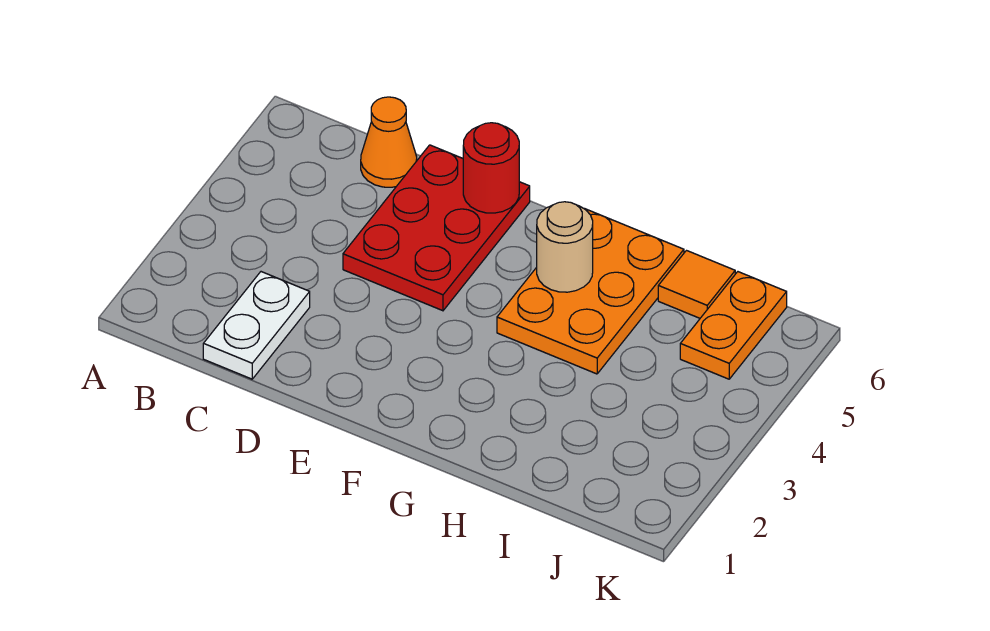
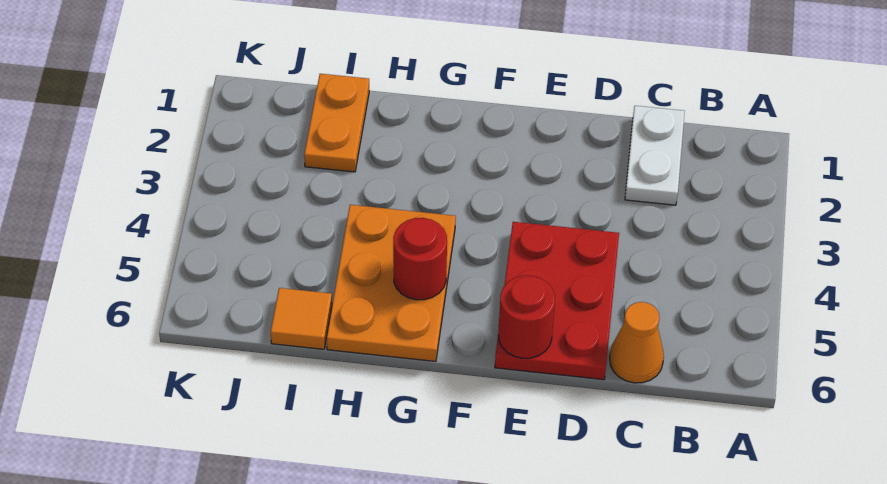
tan 1x1 round brick [537,202,593,292] -> red 1x1 round brick [393,218,447,300]
orange 1x2 plate [680,272,787,379] -> orange 1x2 plate moved to [304,74,369,172]

